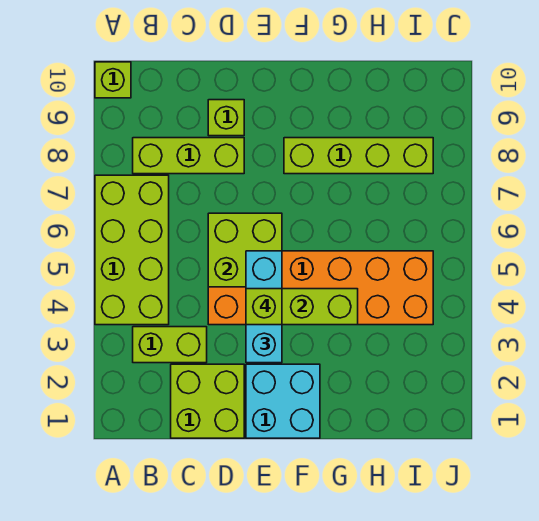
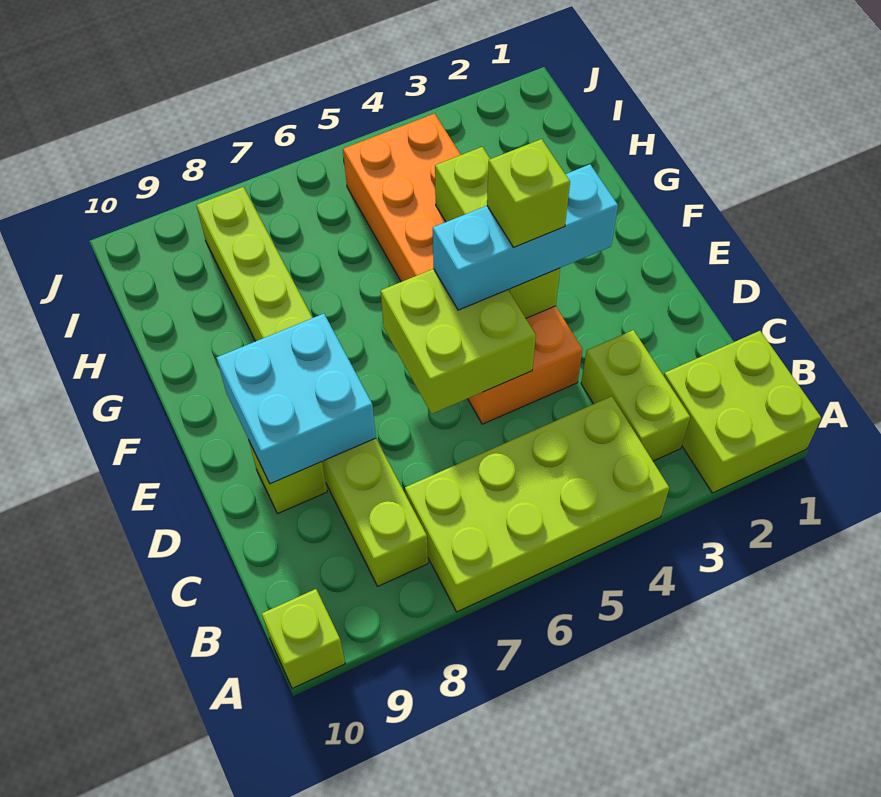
lime 2x2 brick [171,364,244,438] -> lime 2x2 brick moved to [664,331,821,493]
cyan 2x2 brick [246,364,320,438] -> cyan 2x2 brick moved to [217,314,376,484]

